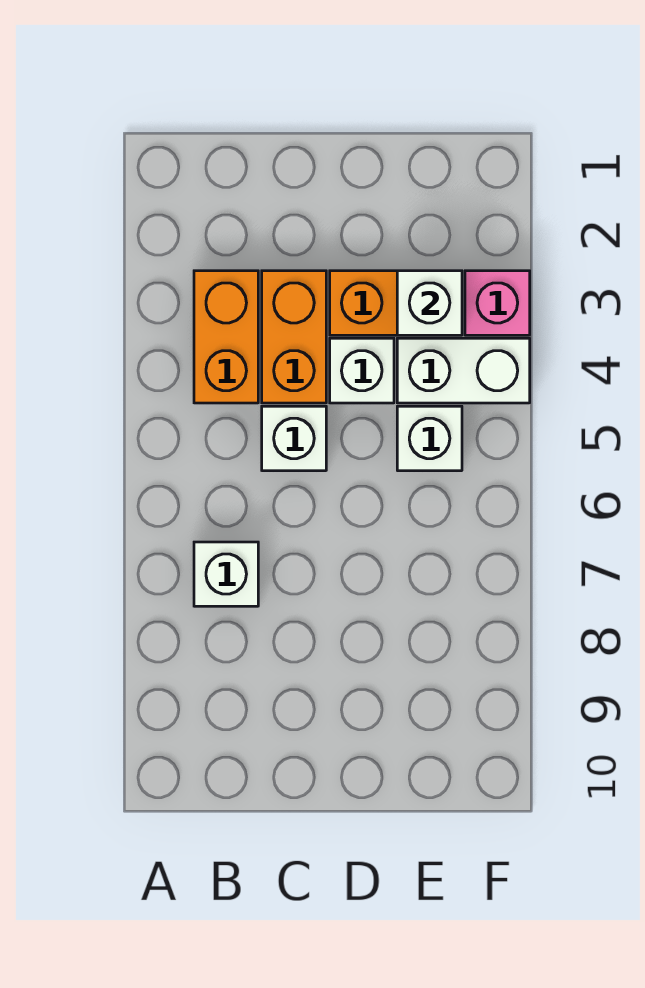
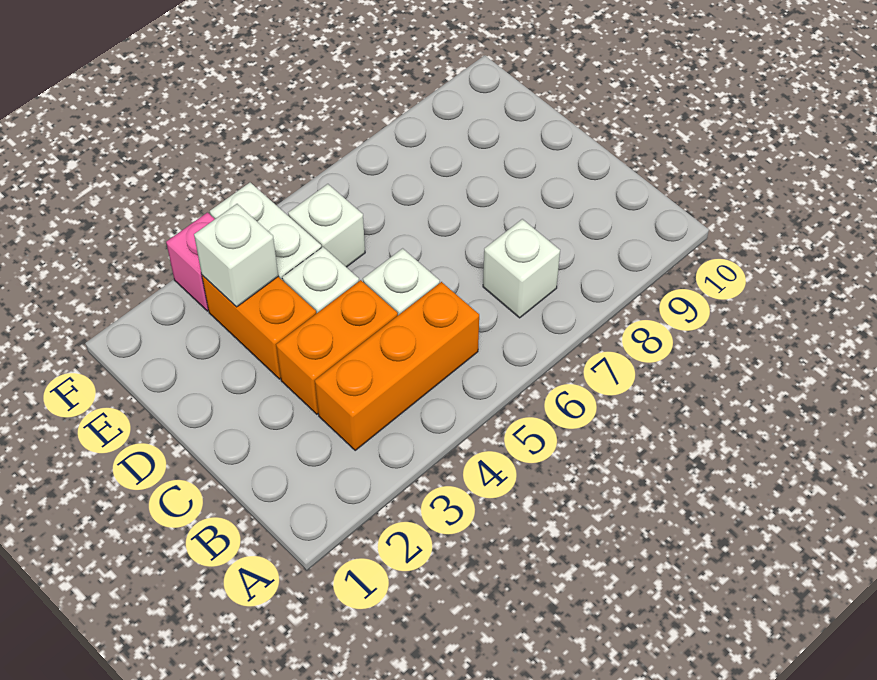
orange 1x2 brick [194,271,258,403] -> orange 1x3 brick [315,282,479,450]

